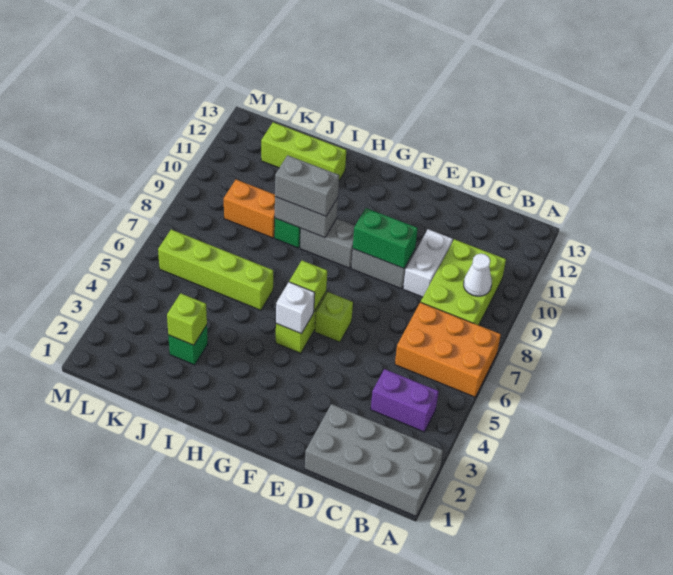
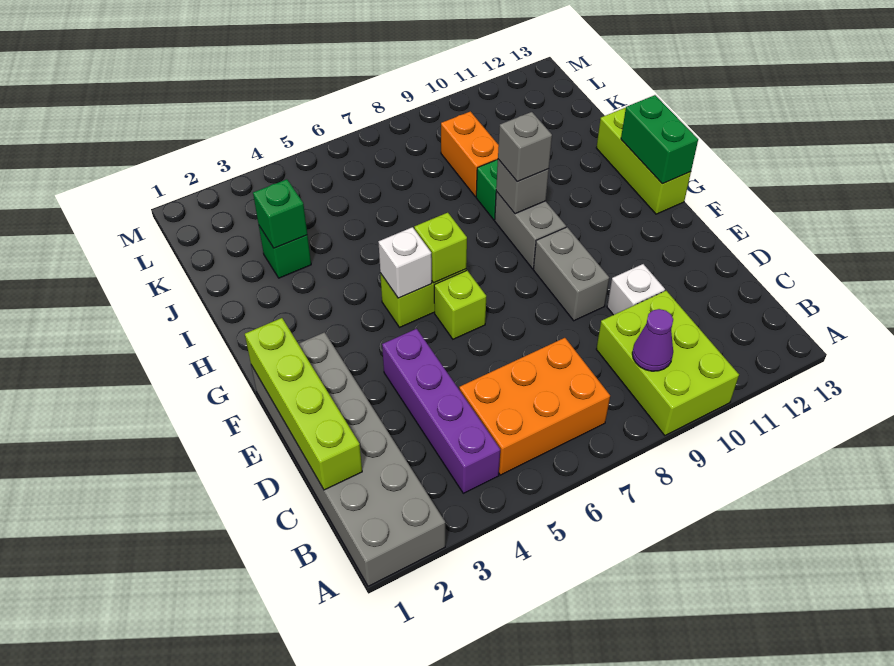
grey 2x4 brick [305,404,443,516] -> grey 2x6 brick [251,332,445,586]
orange 2x3 brick [395,302,501,397] -> orange 2x3 brick turned to [459,338,610,475]
purple 1x2 brick [371,369,439,432] -> purple 1x4 brick [382,329,500,493]
lime 2x3 brick [421,239,506,325] -> lime 2x3 brick turned to [596,291,739,435]
white 1x1 cone [464,254,492,296] -> purple 1x1 cone [632,309,673,371]
white 1x2 brick [403,229,453,297] -> white 1x1 brick [607,264,665,315]
green 1x2 brick [353,208,418,268] -> green 1x2 brick moved to [621,95,698,184]
grey 1x2 brick [275,197,338,238] -> grey 1x1 brick [496,159,549,214]
grey 1x2 brick [275,155,339,216] -> grey 1x1 brick [498,112,552,182]
lime 1x4 brick [158,230,273,310] -> lime 1x4 brick moved to [245,318,362,490]
lime 1x3 brick [261,122,346,180] -> lime 1x3 brick moved to [596,107,691,214]
lime 1x1 brick [167,293,207,345] -> green 1x1 brick [253,179,307,248]

